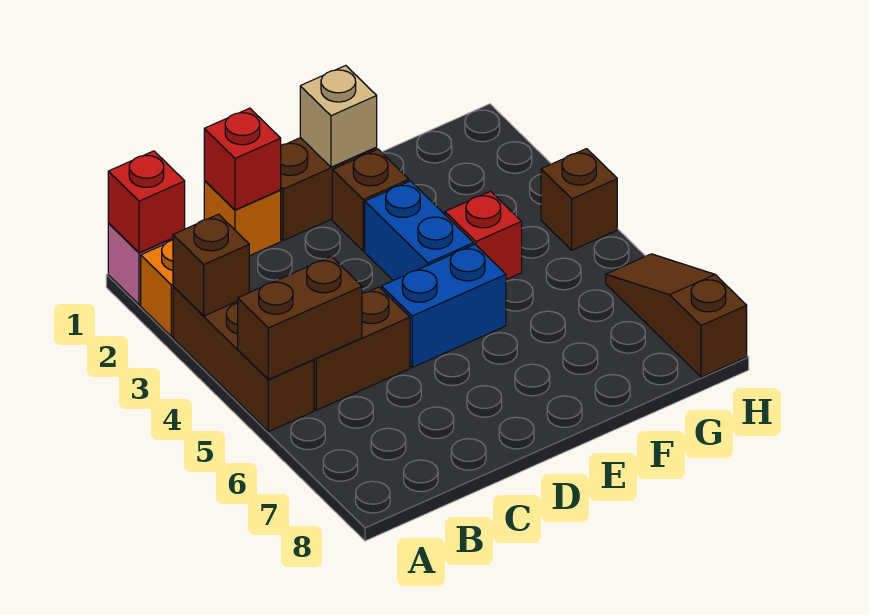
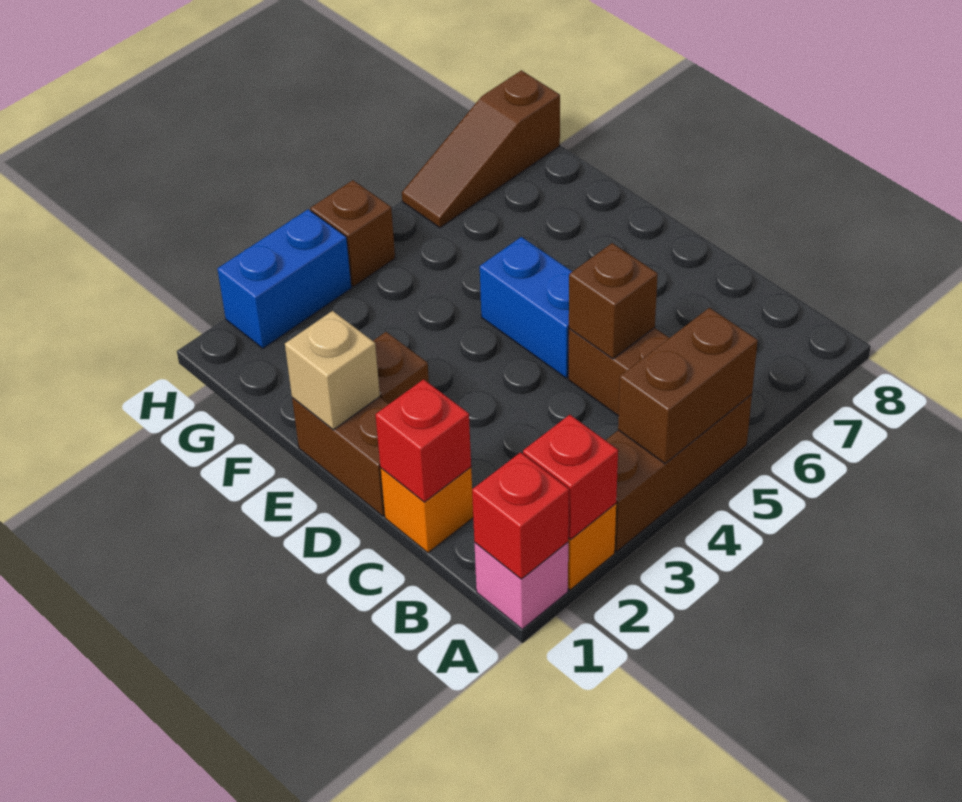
brown 1x1 brick [173,214,249,316] -> brown 1x1 brick moved to [569,243,658,359]
brown 1x2 brick [238,256,362,379] -> brown 1x2 brick turned to [618,308,758,463]
blue 1x2 brick [365,181,474,281] -> blue 1x2 brick moved to [218,209,351,348]
red 1x1 brick [445,191,522,280] -> red 1x1 brick moved to [523,415,618,539]

